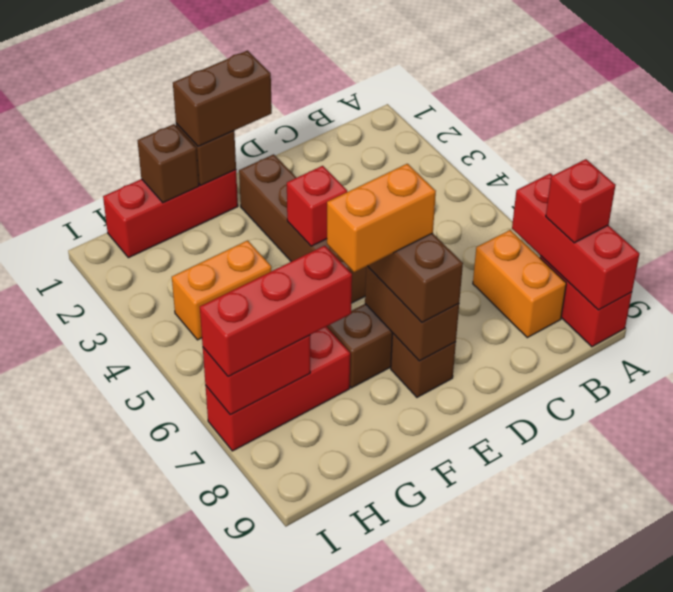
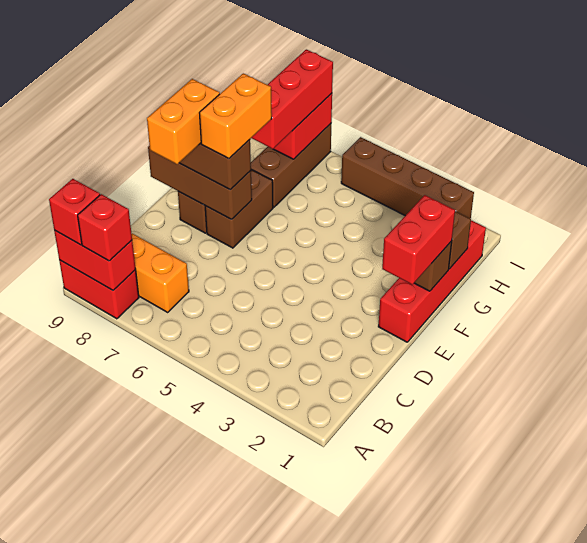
red 1x3 brick [512,173,639,310] -> red 1x2 brick [54,230,136,290]
brown 1x2 brick [173,51,272,146] -> red 1x2 brick [382,195,455,285]
brown 1x4 brick [239,154,366,303] -> brown 1x4 brick moved to [341,137,474,219]
red 1x1 brick [287,166,347,246] -> red 1x1 brick moved to [49,179,100,245]
brown 1x2 brick [365,266,459,361] -> brown 1x3 brick [148,146,252,219]
red 1x3 brick [103,170,238,258] -> red 1x4 brick [378,220,486,342]
orange 1x2 brick [172,240,271,340] -> orange 1x2 brick moved to [147,79,220,164]
red 1x3 brick [205,327,350,451] -> brown 1x3 brick [251,124,331,207]

